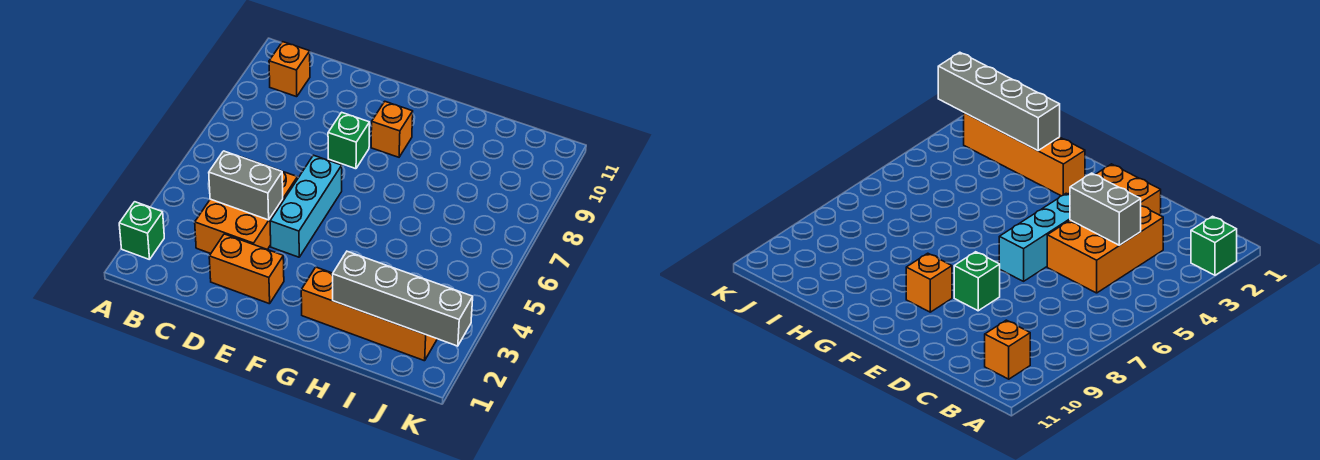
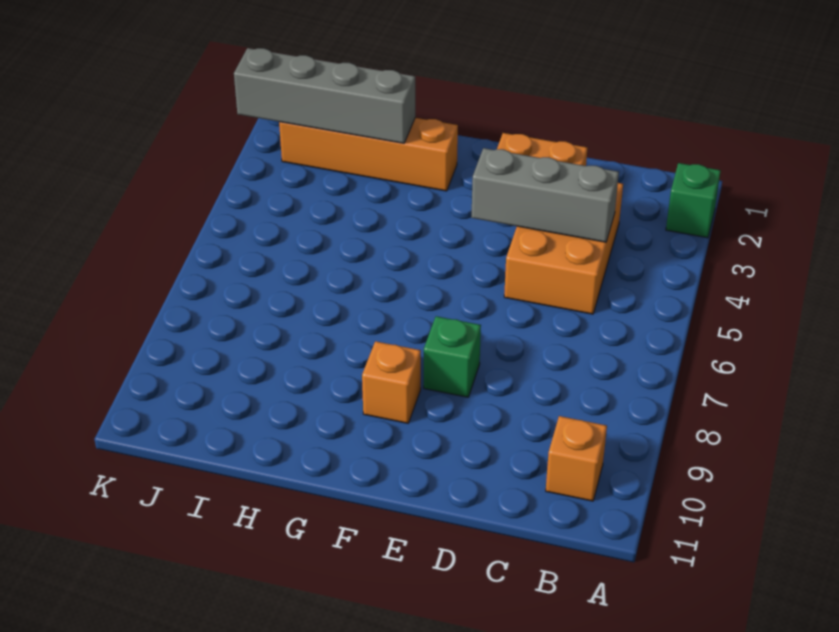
grey 1x2 brick [209,151,283,220] -> grey 1x3 brick [471,148,619,242]
cyan 1x3 brick [270,155,342,257] -> none

